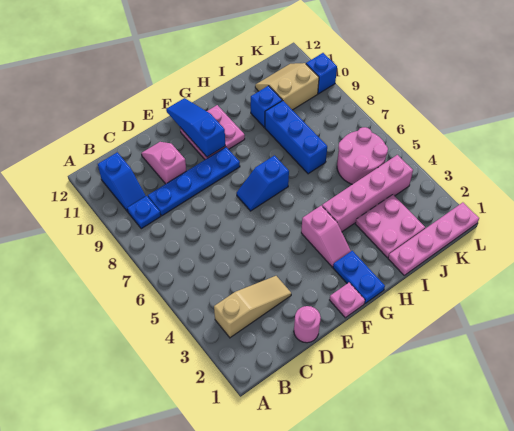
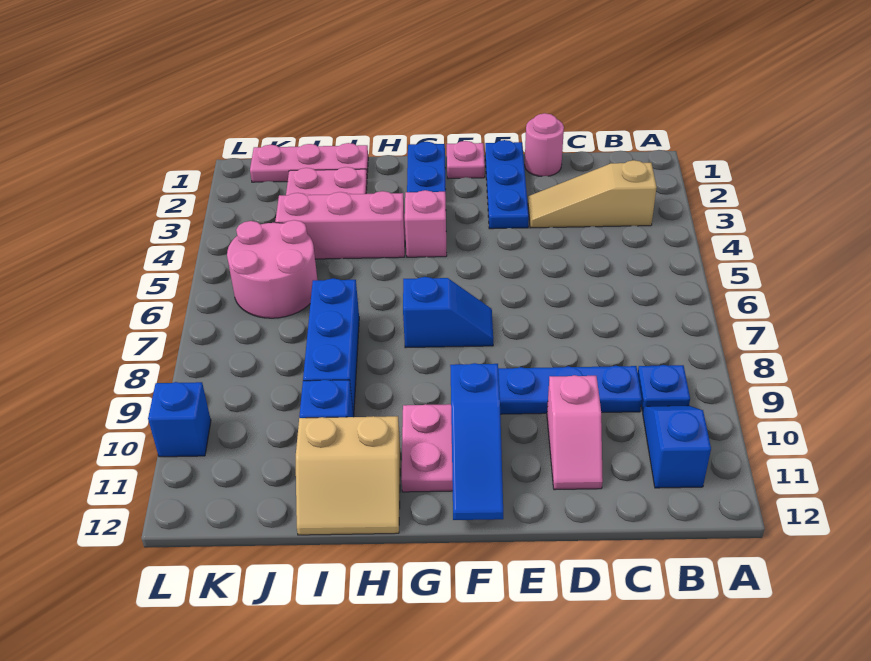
none -> blue 1x3 plate [485,140,529,229]
pink 1x4 brick [322,155,413,232] -> pink 1x3 brick [275,191,405,259]
pink 1x4 plate [388,202,479,275] -> pink 1x3 plate [250,143,368,182]
tan 2x2 slope [255,63,319,110] -> tan 2x2 slope moved to [296,416,401,535]

